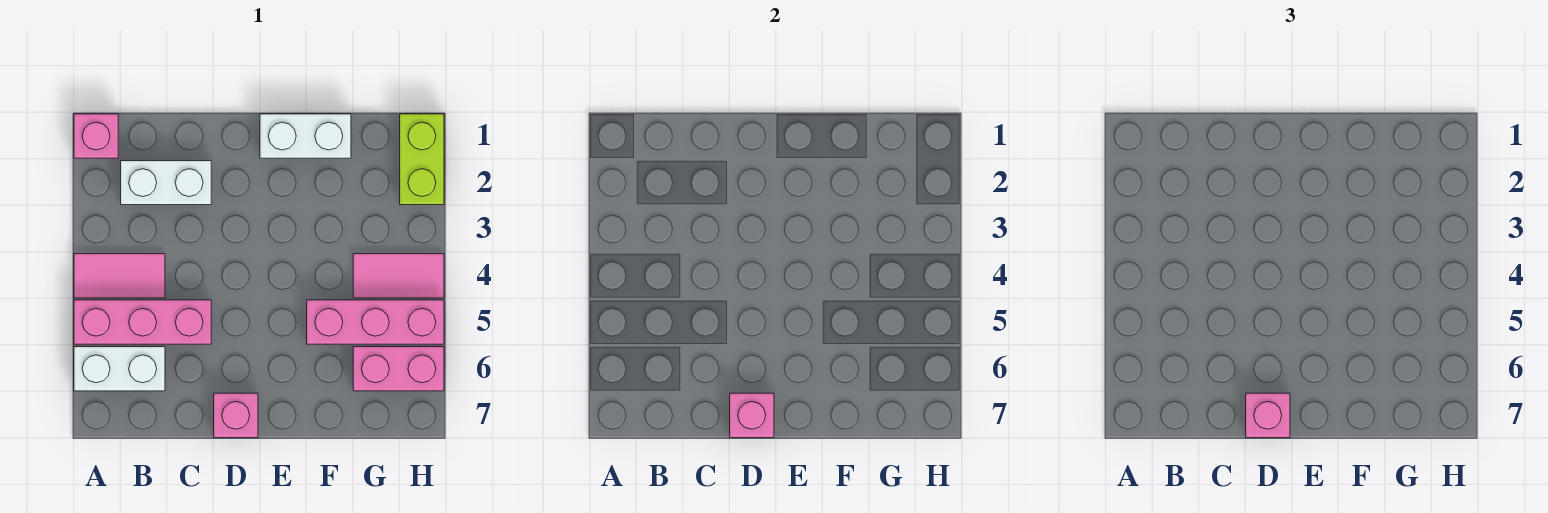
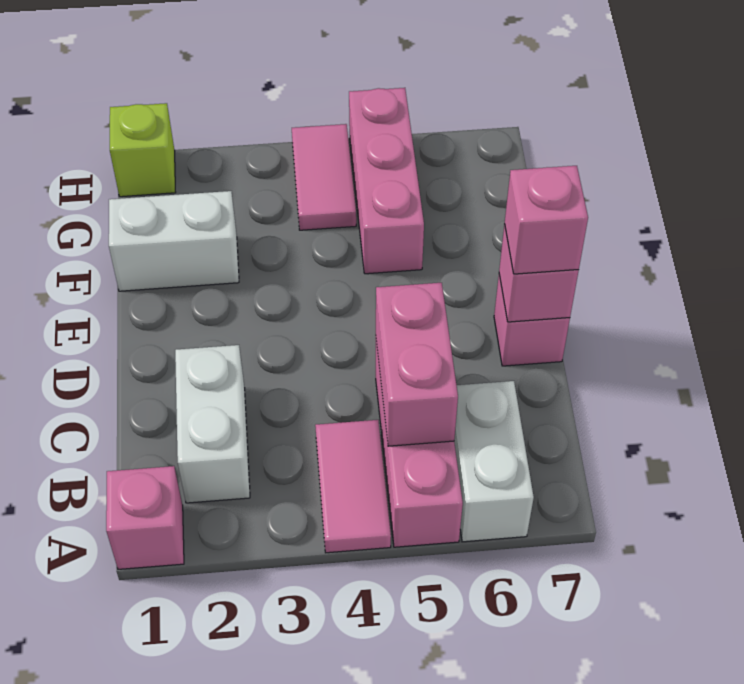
white 1x2 brick [260,114,351,158] -> white 1x2 brick turned to [109,191,239,291]
pink 1x2 brick [353,347,444,391] -> pink 1x2 brick moved to [376,283,458,446]
lime 1x2 brick [400,114,444,205] -> lime 1x1 brick [110,103,176,197]

